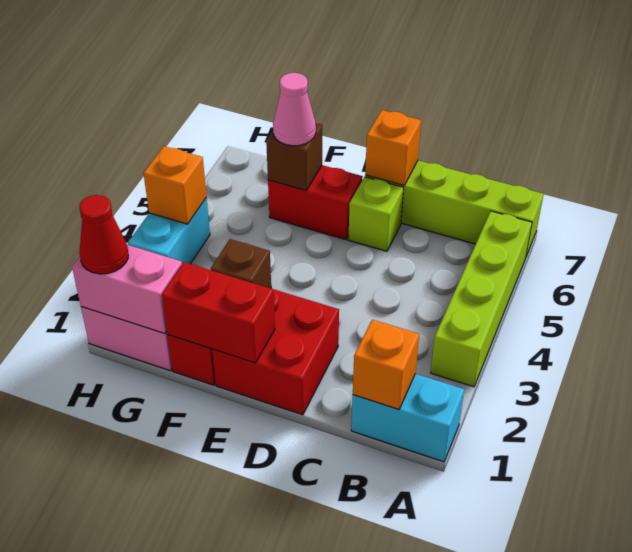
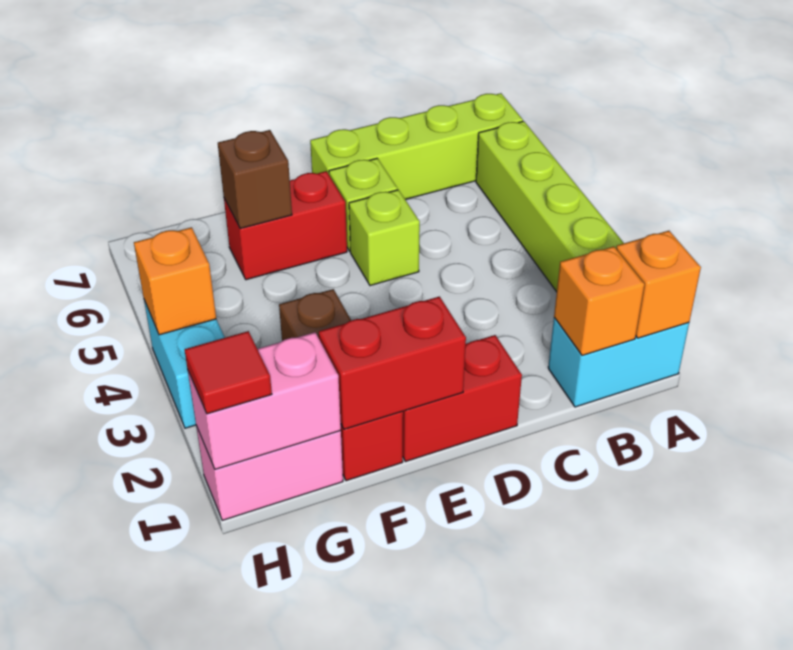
red 2x2 brick [212,289,339,415] -> red 1x2 brick [403,335,522,462]
none -> lime 1x1 brick [349,190,420,286]
orange 1x1 brick [365,110,421,185] -> orange 1x1 brick moved to [616,231,701,338]
pink 1x1 cone [273,73,316,146] -> none
red 1x1 cone [79,195,128,274] -> red 1x1 tile [184,331,272,414]

